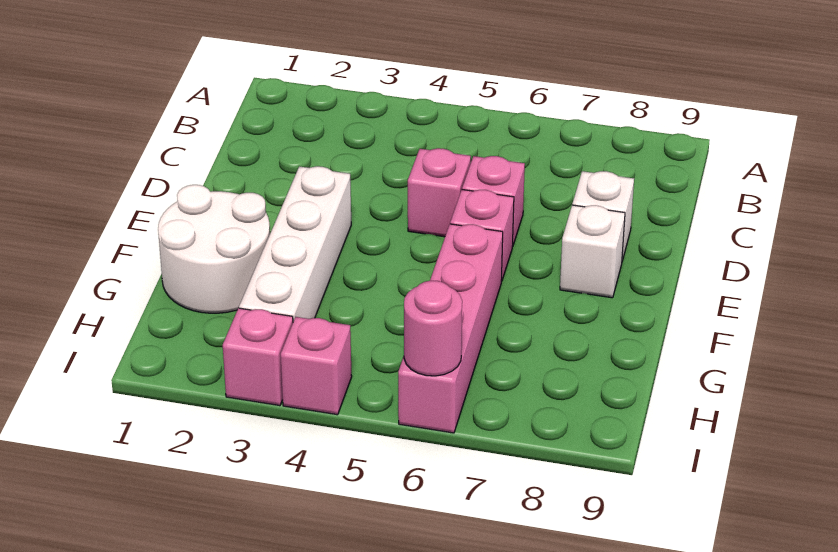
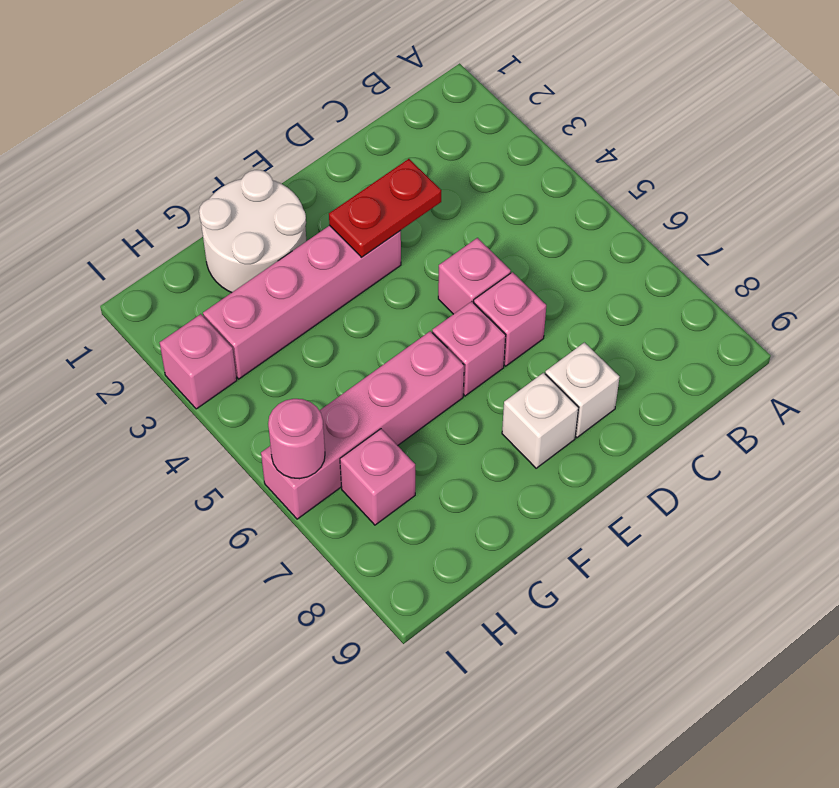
none -> red 1x2 plate [329,159,441,257]
white 1x4 brick [239,166,351,322] -> pink 1x4 brick [203,225,401,379]
pink 1x1 brick [281,317,352,415] -> pink 1x1 brick moved to [340,429,415,525]

